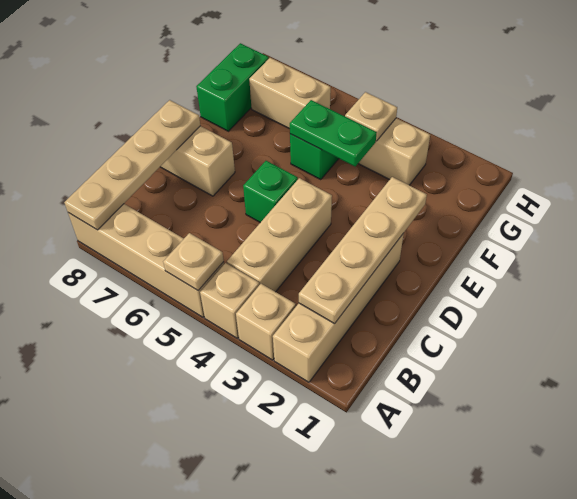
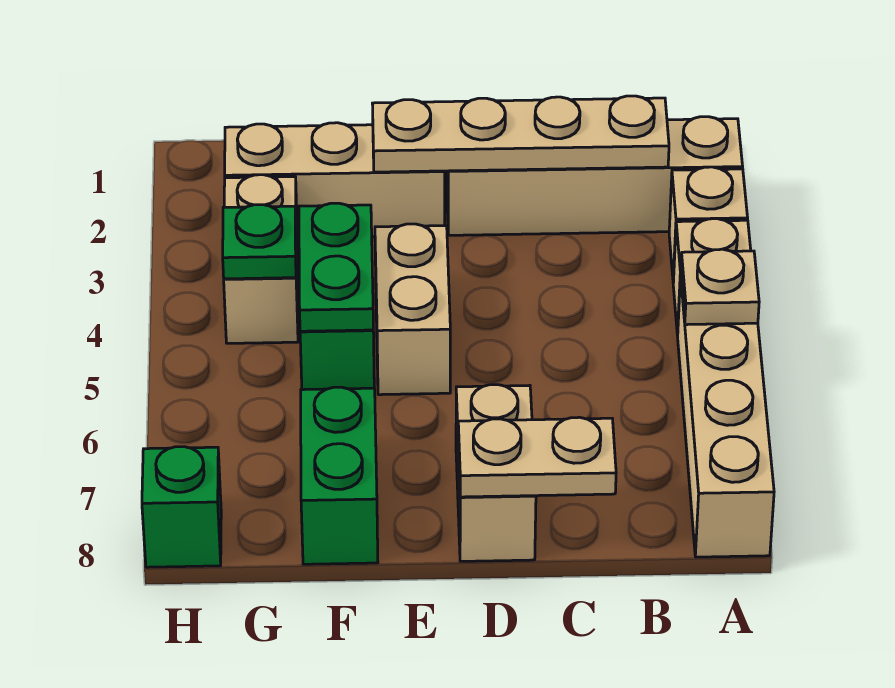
tan 1x4 plate [64,100,200,230] -> tan 1x2 plate [458,417,616,497]
tan 1x3 brick [227,178,332,292] -> tan 1x3 brick moved to [225,123,445,238]
green 1x1 brick [243,161,298,223] -> green 1x1 brick moved to [142,447,221,567]
green 1x2 brick [196,43,269,131] -> green 1x2 brick turned to [301,387,378,564]
tan 1x1 plate [345,92,397,141] -> green 1x1 plate [223,205,296,279]
tan 1x2 brick [249,58,331,129] -> tan 1x2 brick moved to [375,224,450,395]

